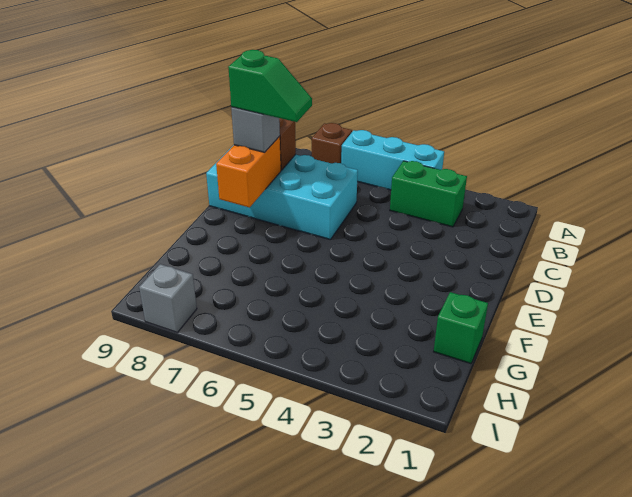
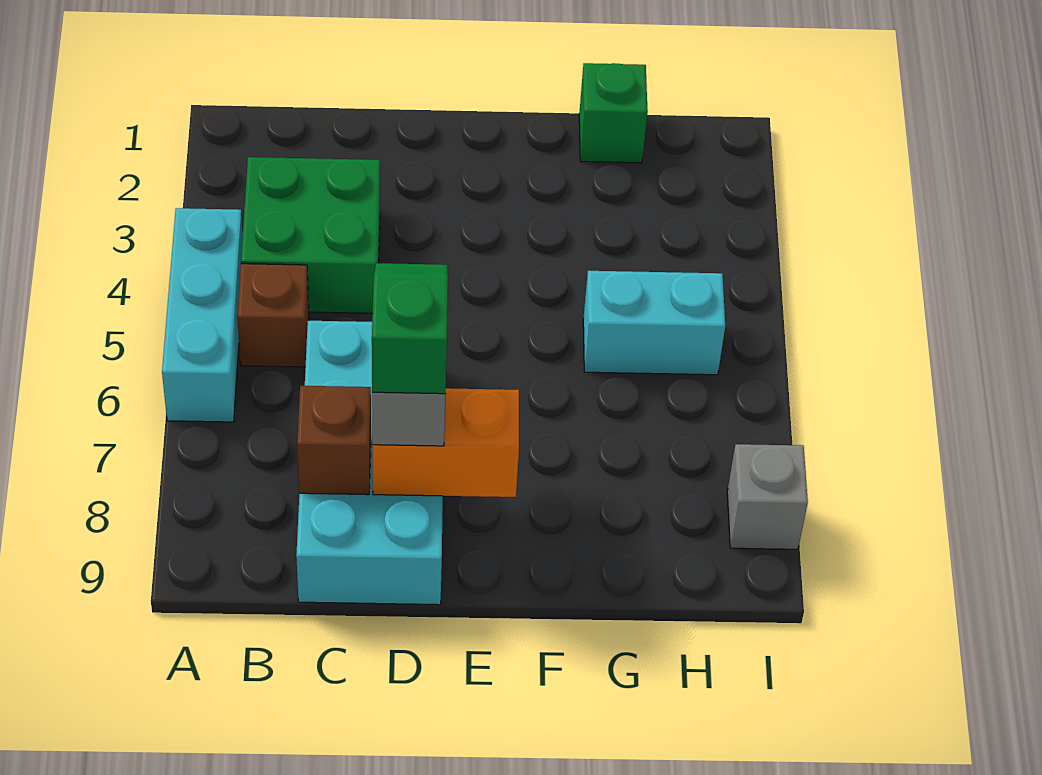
brown 1x1 brick [312,123,352,163] -> brown 1x1 brick moved to [237,264,309,367]
green 1x2 brick [390,161,467,227] -> green 2x2 brick [241,157,380,313]
none -> cyan 1x2 brick [583,271,725,375]

